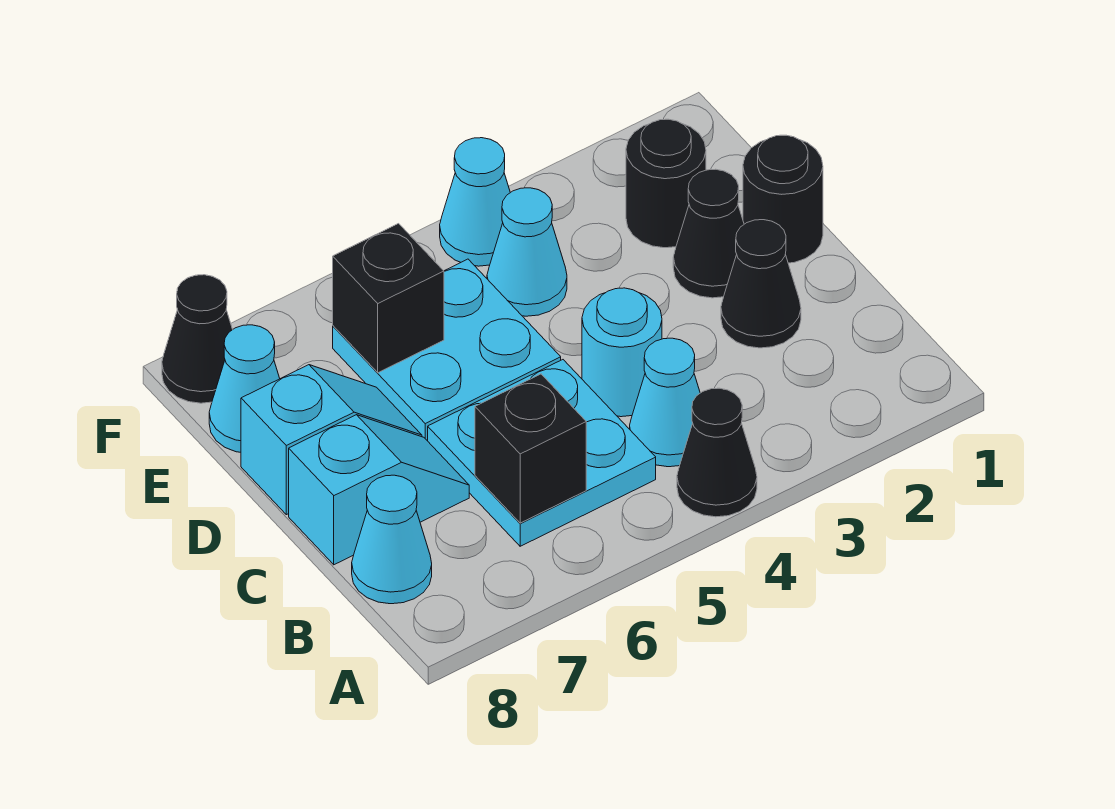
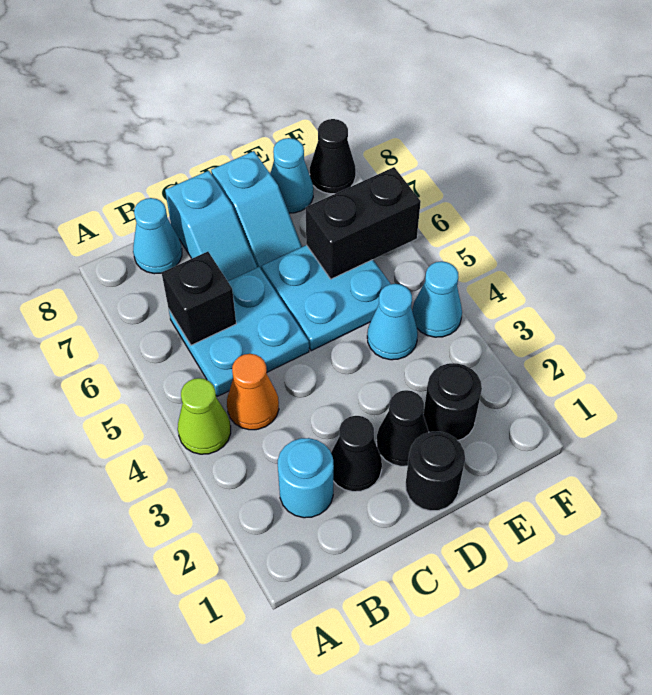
black 1x1 cone [677,388,757,517] -> lime 1x1 cone [178,378,231,454]
cyan 1x1 cone [630,338,700,467] -> orange 1x1 cone [227,354,279,430]
cyan 1x1 round brick [582,288,662,417] -> cyan 1x1 round brick moved to [278,438,334,518]
black 1x1 brick [333,224,444,373] -> black 1x2 brick [306,167,421,279]

